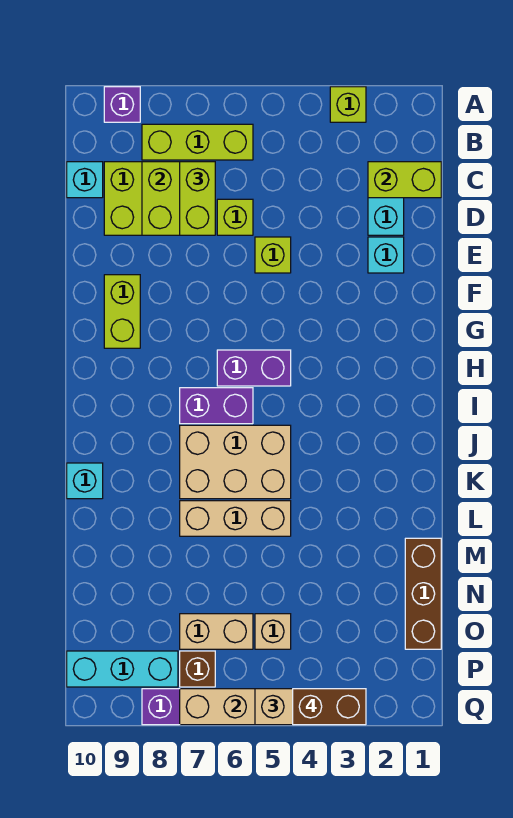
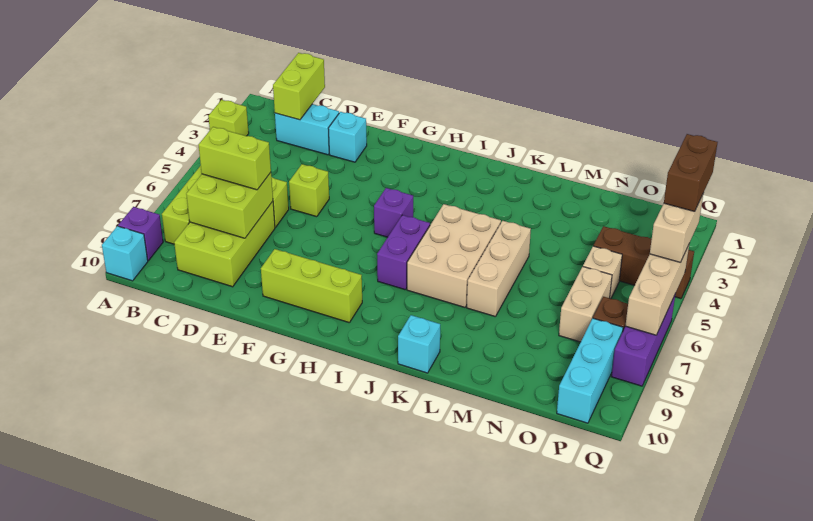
cyan 1x1 brick [67,162,103,198] -> cyan 1x1 brick moved to [102,226,148,281]
lime 1x2 brick [104,275,140,348] -> lime 1x3 brick [261,249,362,323]
purple 1x2 brick [217,350,291,386] -> purple 1x1 brick [374,188,413,237]
brown 1x3 brick [405,538,441,649] -> brown 1x3 brick moved to [594,226,694,299]

